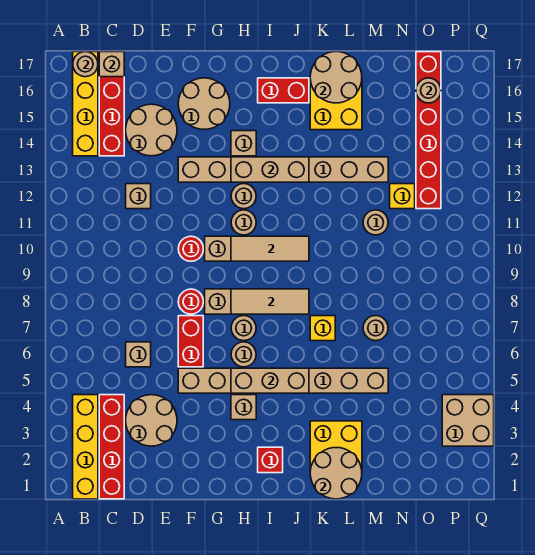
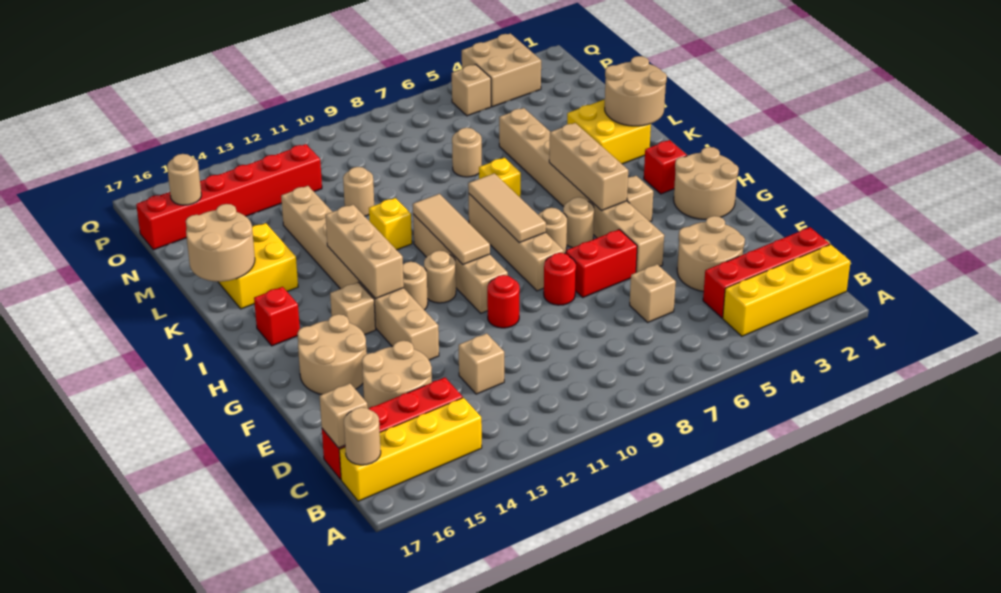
none -> tan 2x2 round brick [674,147,739,219]
red 1x2 brick [258,78,309,103] -> red 1x1 brick [254,287,300,346]
yellow 1x1 brick [390,184,415,209] -> yellow 1x1 brick moved to [369,198,412,250]
none -> tan 1x1 brick [452,65,491,116]

